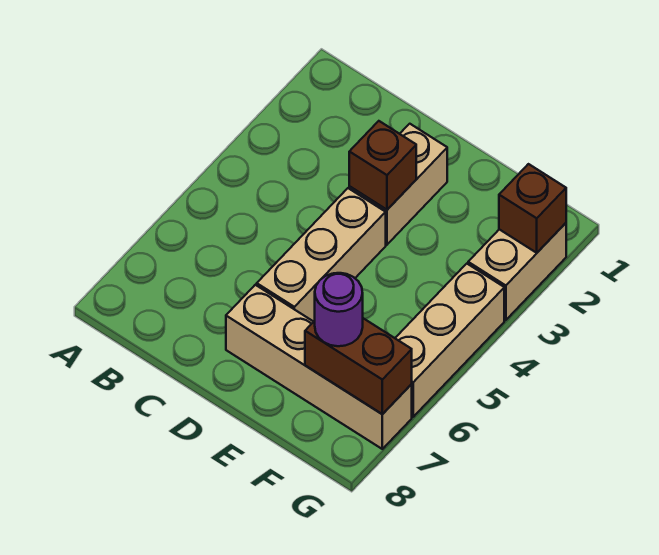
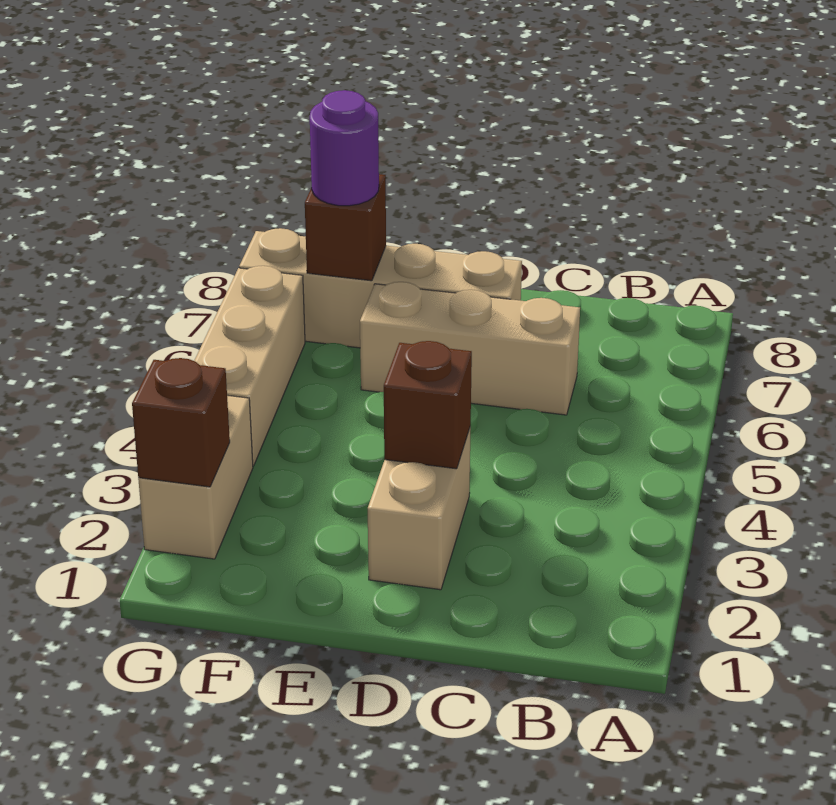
tan 1x3 brick [257,188,386,322] -> tan 1x3 brick turned to [360,282,580,415]
brown 1x2 brick [305,318,412,414] -> brown 1x1 brick [305,174,386,281]

